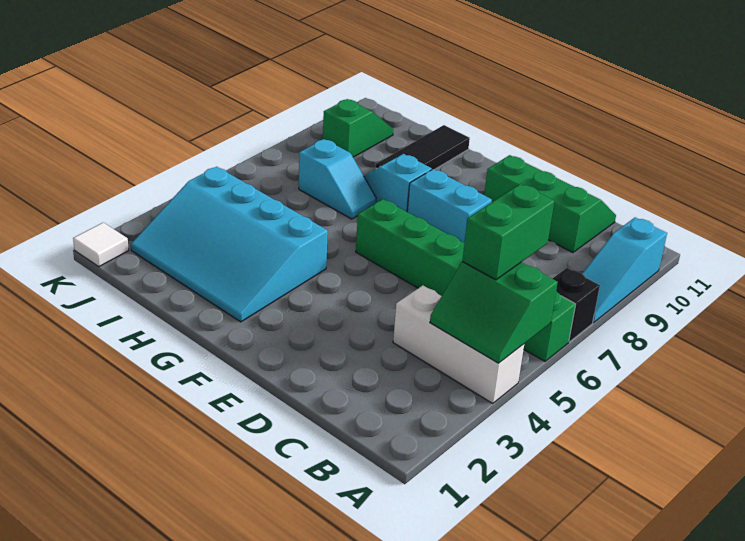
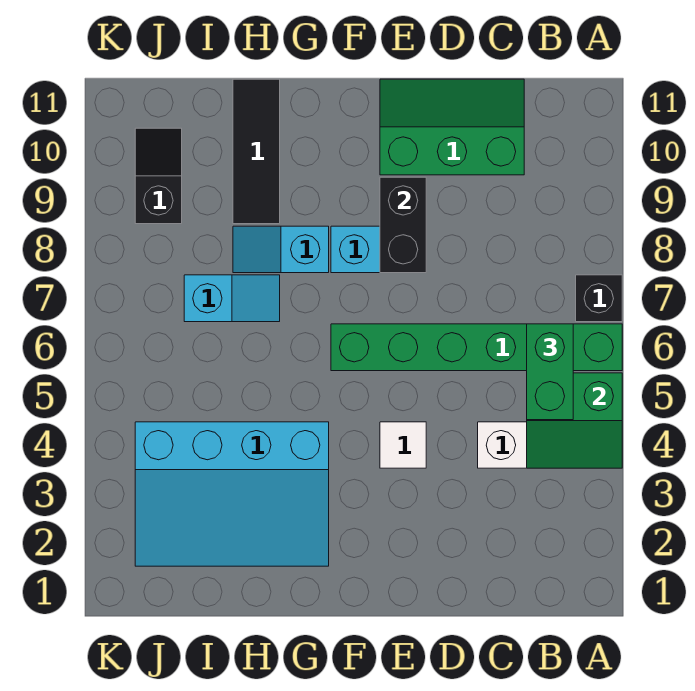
cyan 1x3 slope [582,217,667,323] -> none
none -> black 1x2 brick [380,177,426,273]
green 1x2 slope [323,99,393,157] -> black 1x2 slope [135,128,182,224]
white 1x1 tile [73,223,129,267] -> white 1x1 tile moved to [380,422,426,468]

